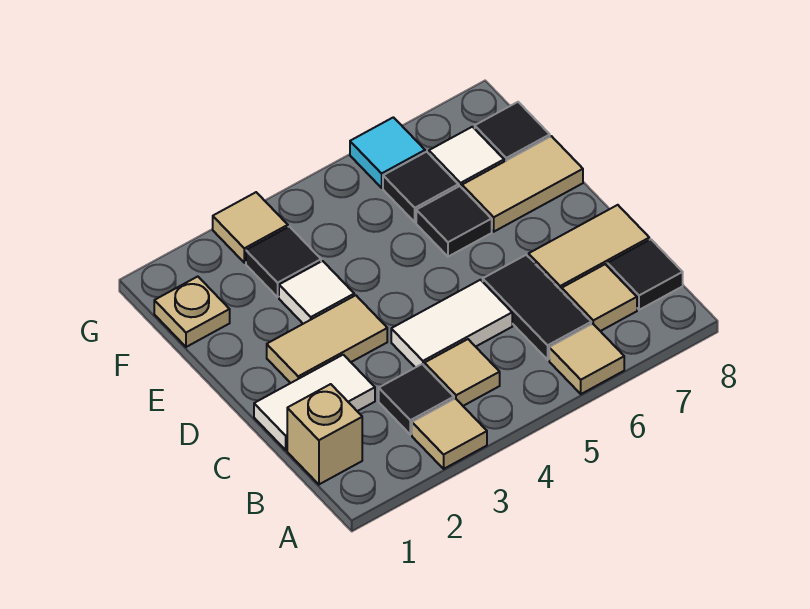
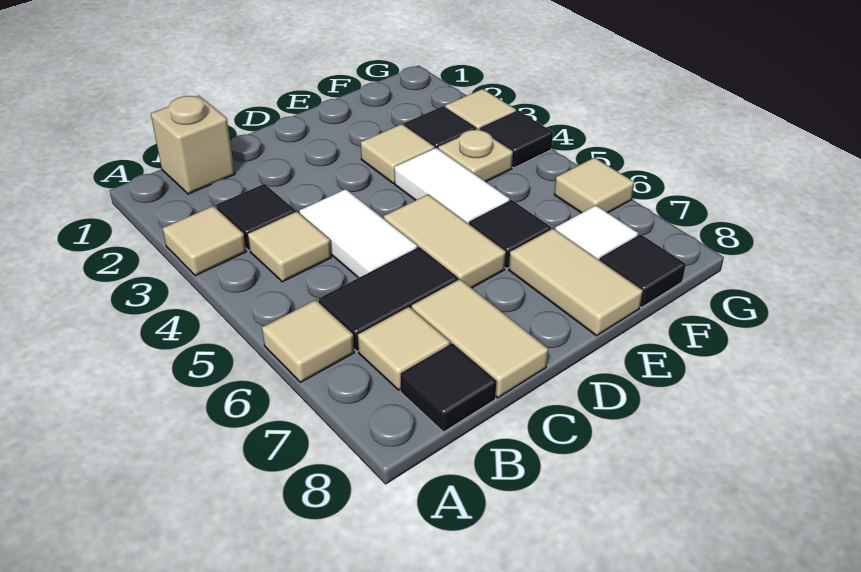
white 1x2 tile [254,355,375,450] -> white 1x2 tile moved to [394,148,510,224]
tan 1x2 tile [267,295,387,383] -> tan 1x2 tile moved to [384,194,506,288]
white 1x1 tile [279,261,354,324] -> tan 1x1 tile [361,124,435,183]
tan 1x1 plate [154,277,230,347] -> tan 1x1 plate moved to [438,129,513,182]
black 1x1 tile [383,152,458,222] -> black 1x1 tile moved to [480,110,553,168]
cyan 1x1 tile [350,117,425,188] -> tan 1x1 tile [554,158,634,213]

